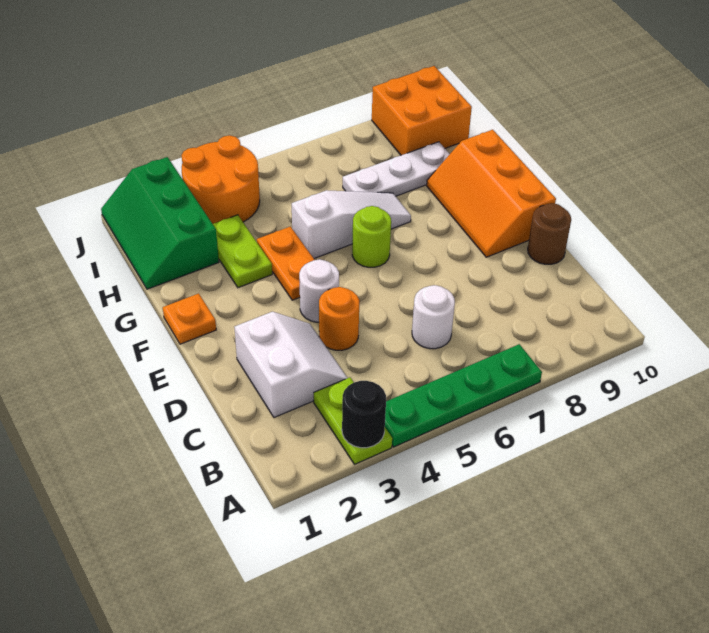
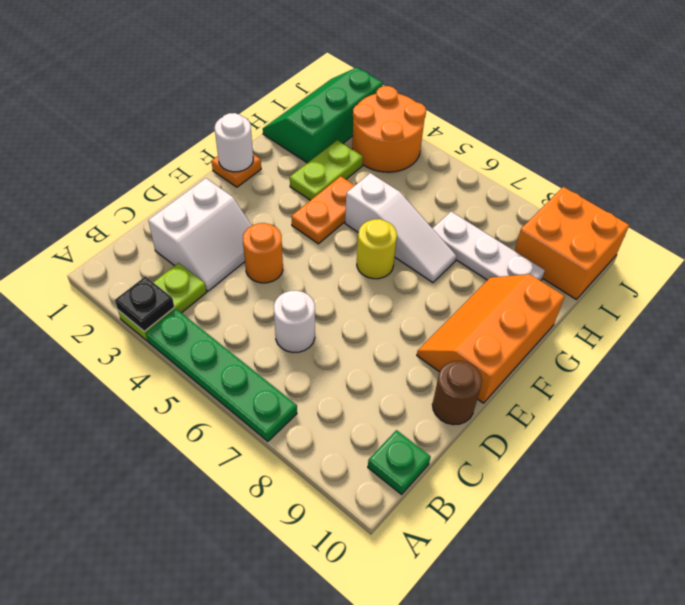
black 1x1 round brick [342,381,386,448] -> black 1x1 plate [115,276,174,331]
none -> green 1x1 plate [368,430,431,494]
white 1x1 round brick [299,259,339,322] -> white 1x1 round brick moved to [215,113,253,172]
lime 1x1 round brick [352,206,391,267] -> yellow 1x1 round brick [357,219,397,279]

